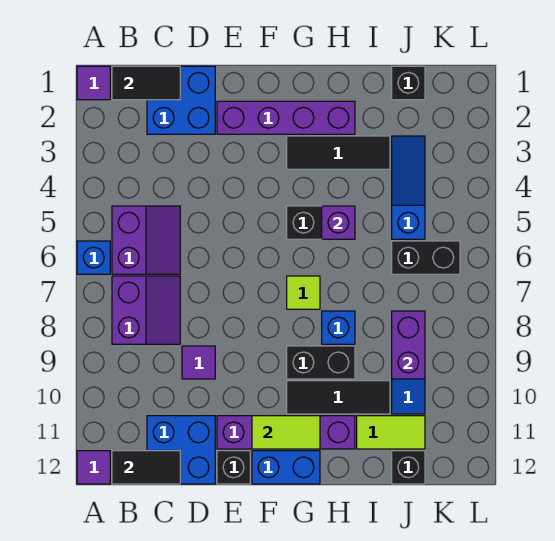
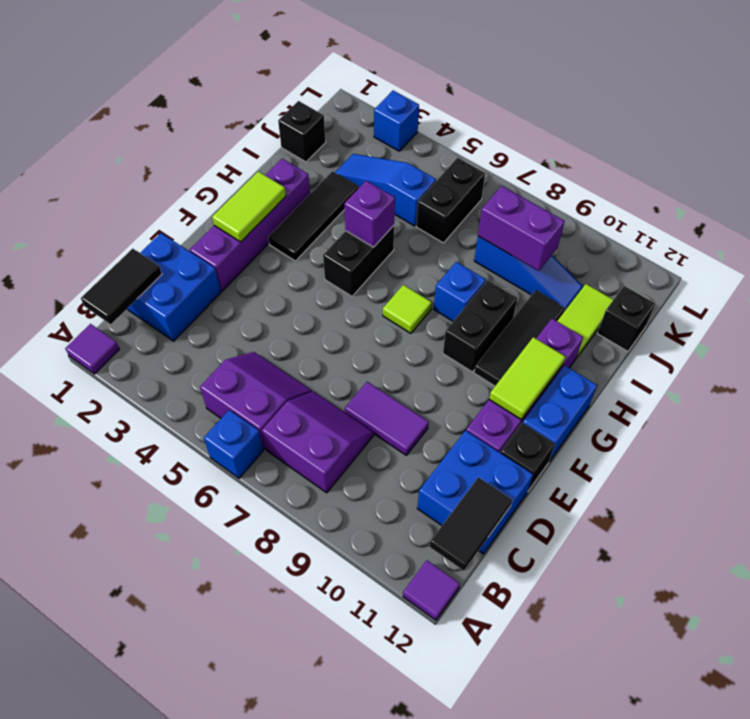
purple 1x1 tile [182,346,215,379] -> purple 1x2 tile [345,382,429,455]
none -> lime 1x2 tile [212,171,286,242]
none -> blue 1x1 brick [374,91,419,151]

